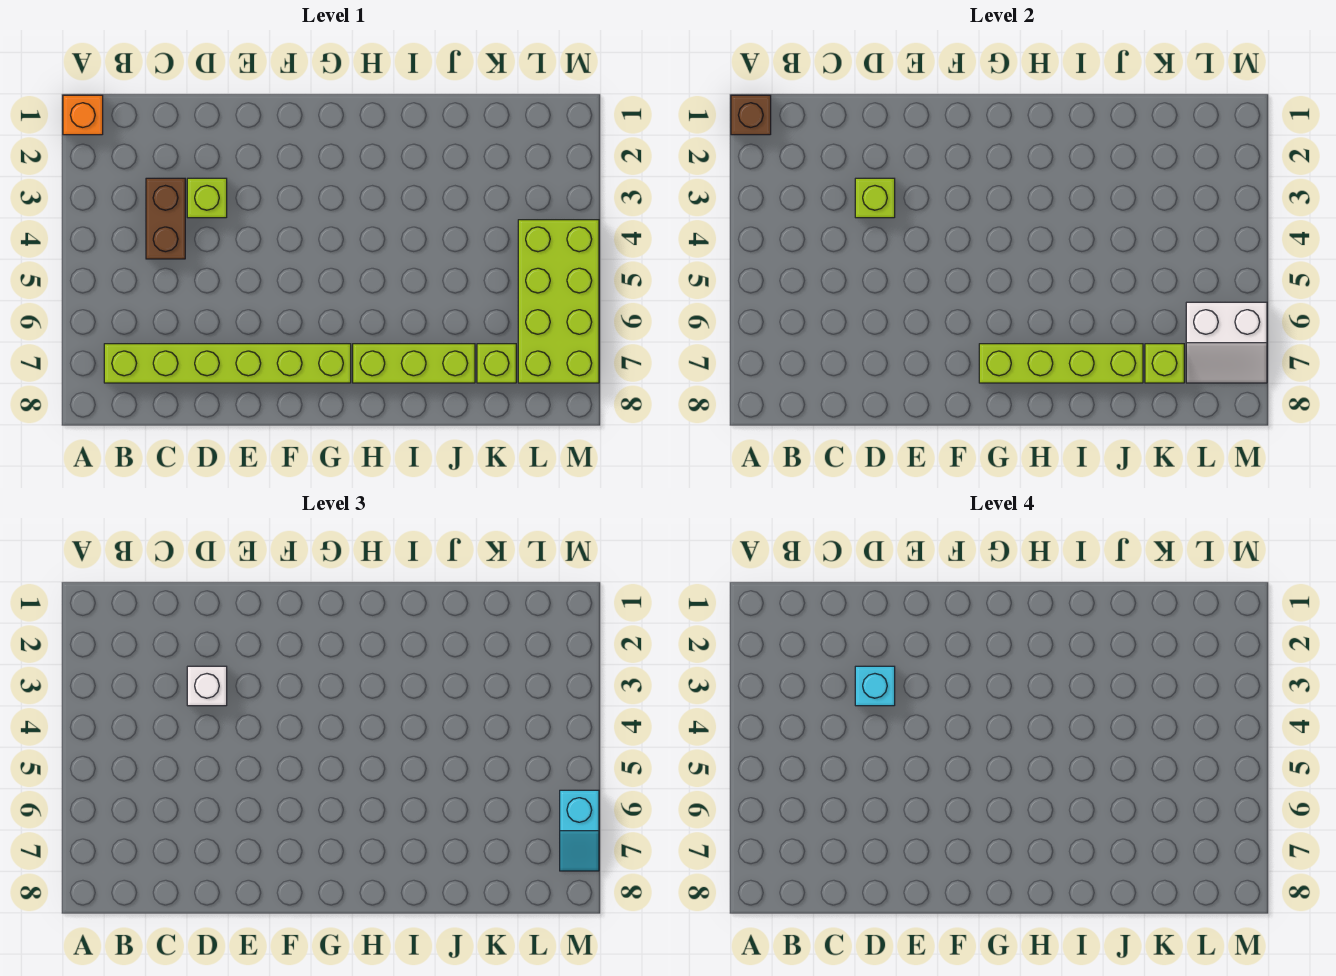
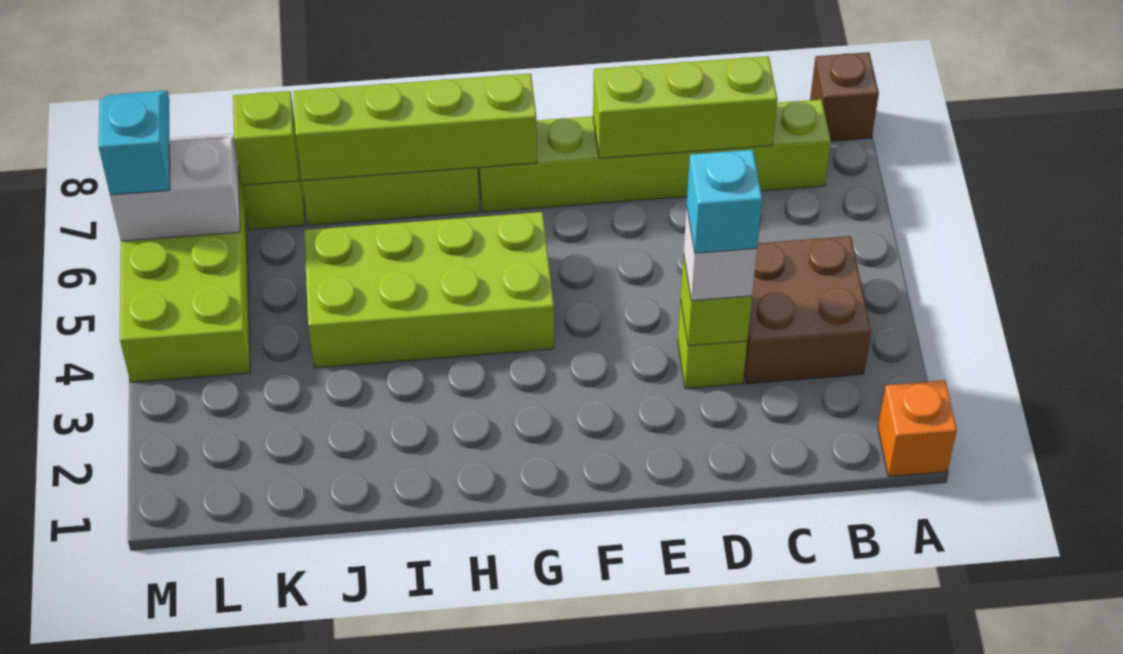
brown 1x1 brick [731,95,771,135] -> brown 1x1 brick moved to [810,52,879,141]
brown 1x2 brick [146,178,185,259] -> brown 2x2 brick [744,236,871,384]
none -> lime 1x3 brick [593,56,777,158]
none -> lime 2x4 brick [304,212,554,368]

